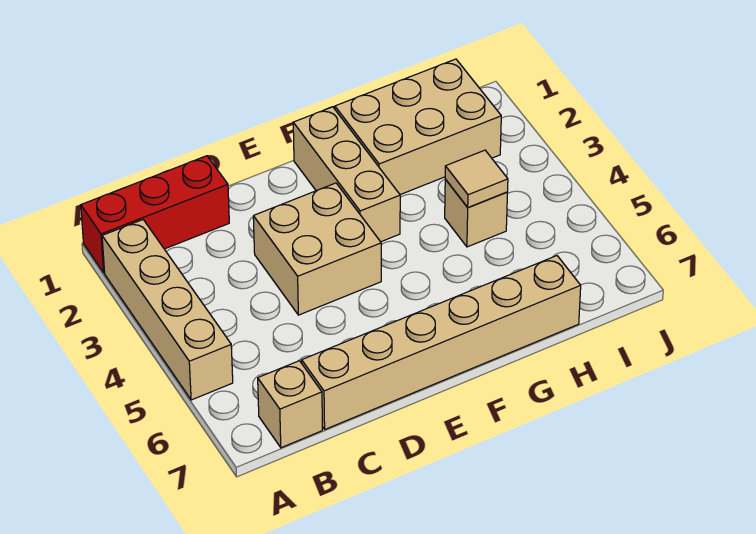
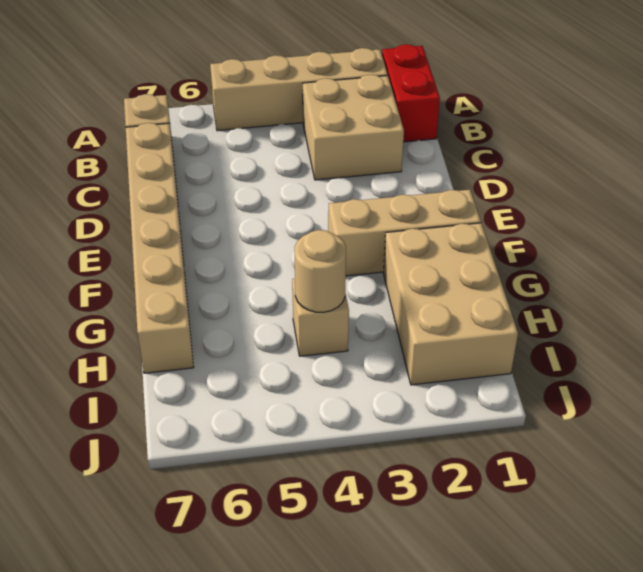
red 1x3 brick [81,156,229,273] -> red 1x2 brick [382,44,440,142]
tan 2x2 brick [253,183,381,315] -> tan 2x2 brick moved to [303,75,404,180]
tan 1x1 tile [445,150,508,208] -> tan 1x1 round brick [295,230,346,312]

